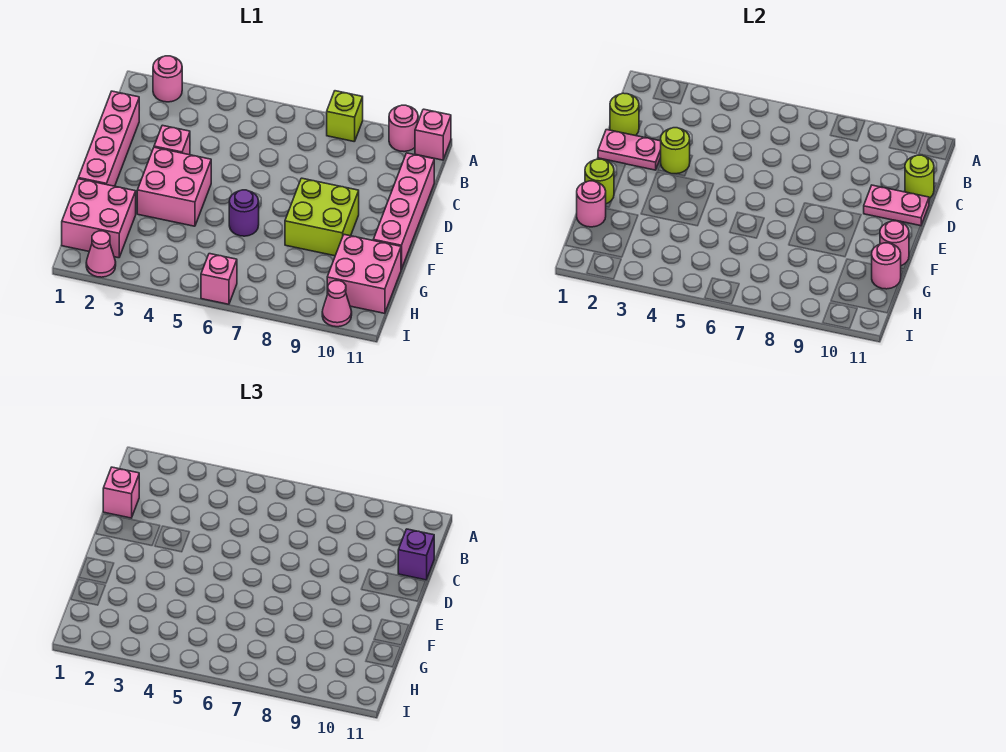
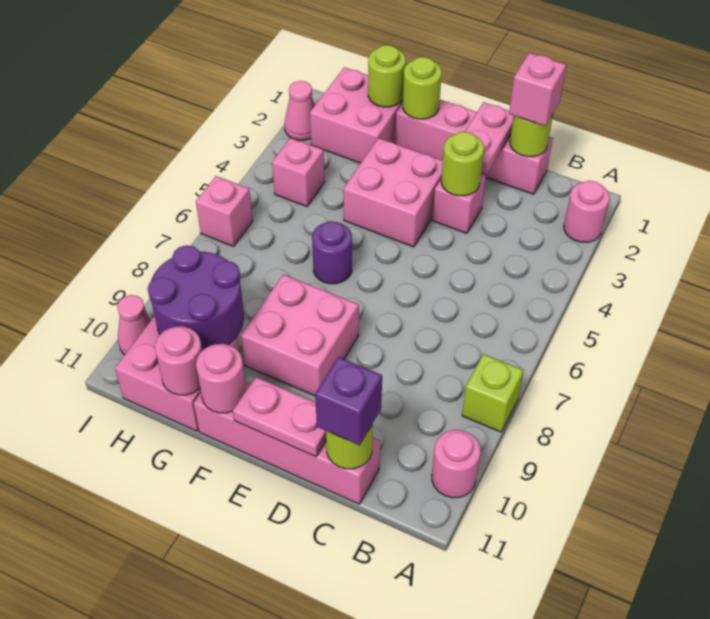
pink 1x1 brick [415,109,451,160] -> pink 1x1 brick moved to [272,138,325,207]
pink 1x2 plate [864,185,929,226] -> pink 1x2 plate turned to [233,377,326,457]
lime 2x2 brick [285,178,359,256] -> pink 2x2 brick [241,274,359,396]
pink 1x1 round brick [577,181,606,227] -> lime 1x1 round brick [368,45,406,107]
none -> purple 2x2 round brick [148,245,244,351]

